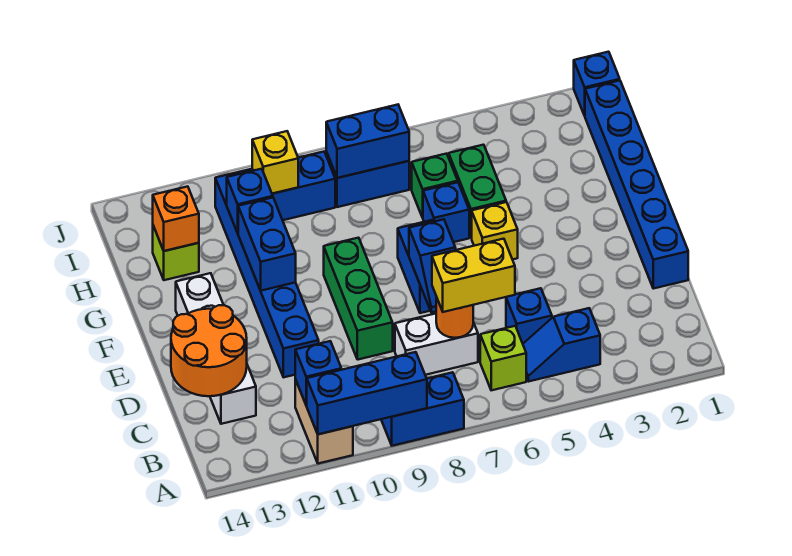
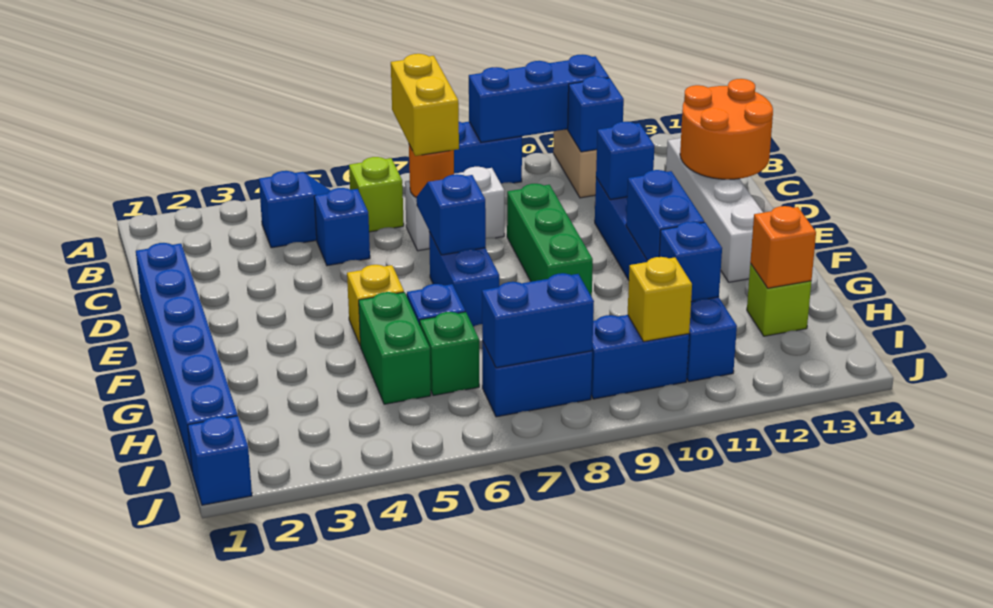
yellow 1x2 brick [432,239,515,312] -> yellow 1x2 brick turned to [391,54,459,156]
none -> blue 1x1 brick [596,122,654,200]

